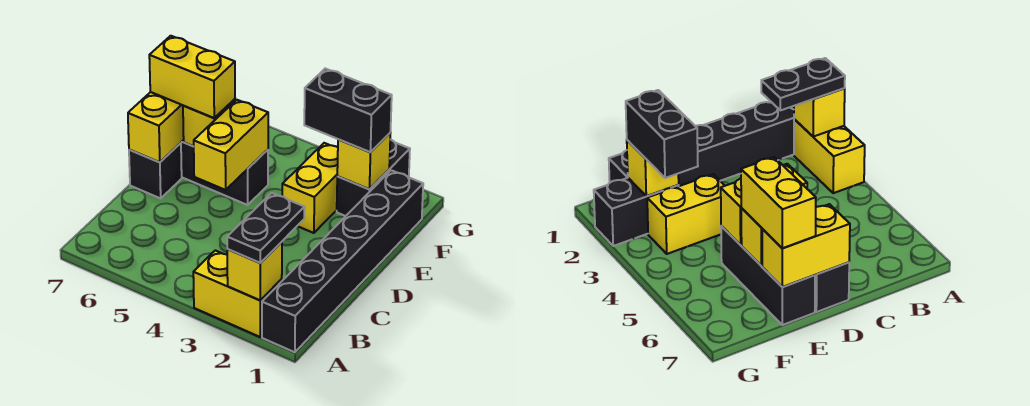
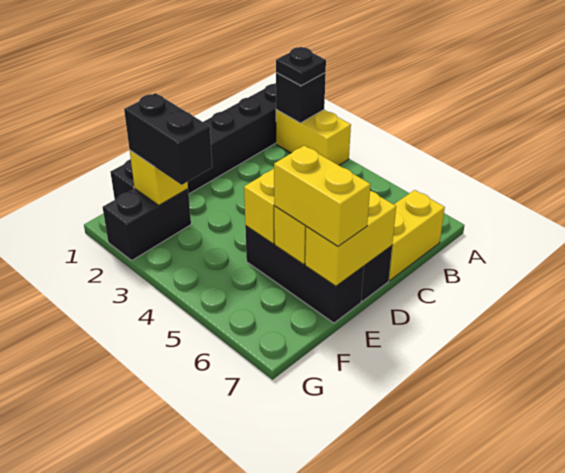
yellow 1x1 brick [227,242,282,300] -> black 1x1 brick [276,73,326,123]
black 1x2 plate [227,193,305,263] -> black 1x1 plate [276,47,326,86]
yellow 1x2 brick [282,143,338,233] -> yellow 1x2 brick moved to [389,190,445,281]

